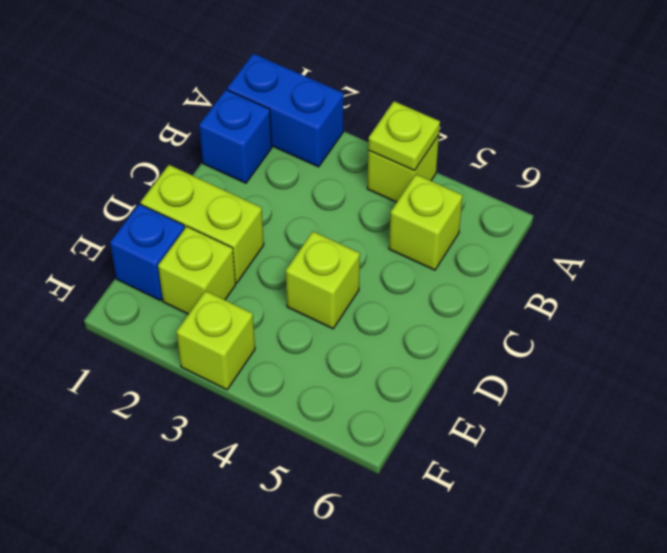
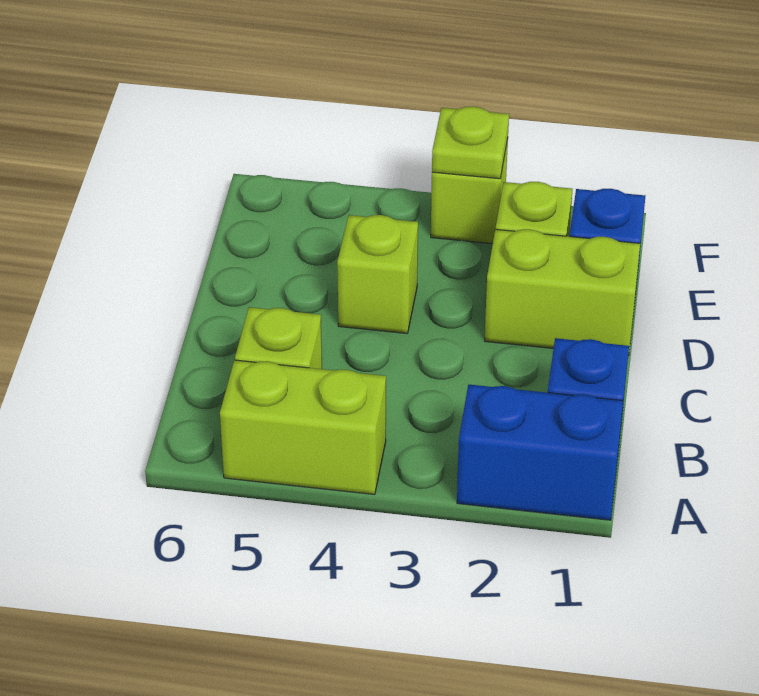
lime 1x1 brick [367,135,439,202] -> lime 1x2 brick [220,360,386,494]
lime 1x1 plate [368,101,440,171] -> lime 1x1 plate moved to [432,107,509,179]

